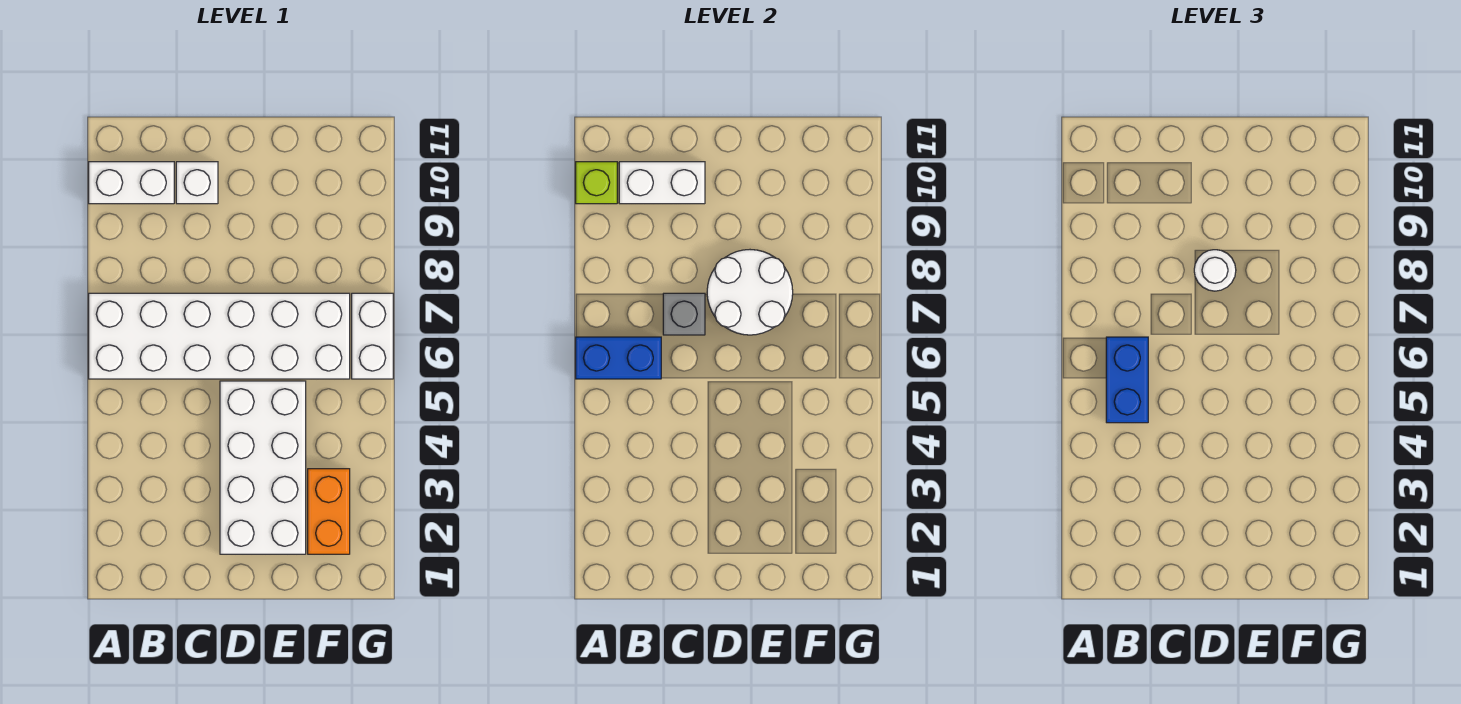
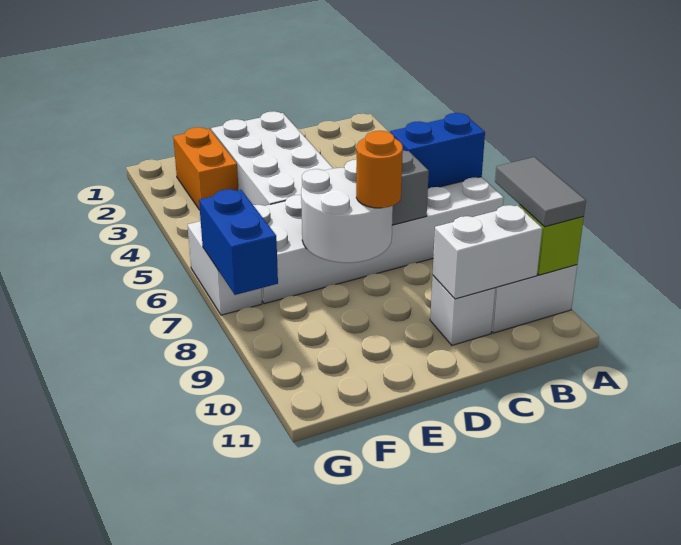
none -> grey 1x2 tile [495,157,586,227]
blue 1x2 brick [1106,337,1148,423] -> blue 1x2 brick moved to [199,189,278,295]
white 1x1 round brick [1194,250,1236,291] -> orange 1x1 round brick [356,131,403,208]

